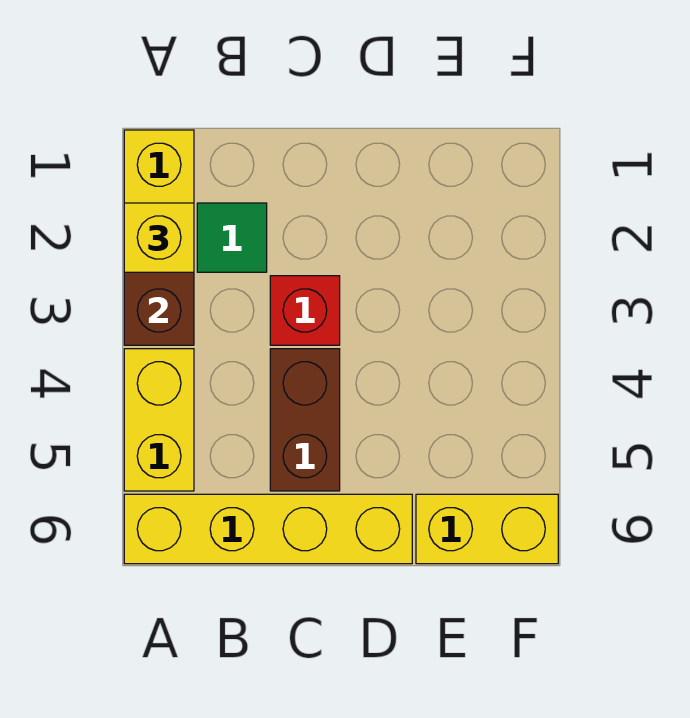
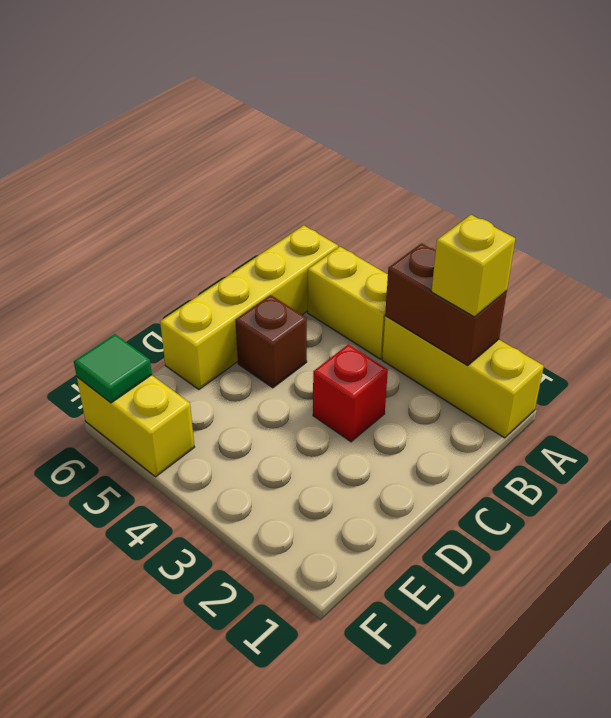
green 1x1 tile [197,203,267,272] -> green 1x1 tile moved to [74,334,152,403]
brown 1x2 brick [270,349,340,491] -> brown 1x1 brick [235,295,307,388]
yellow 1x2 brick [416,494,558,564] -> yellow 1x2 brick turned to [77,375,194,477]

